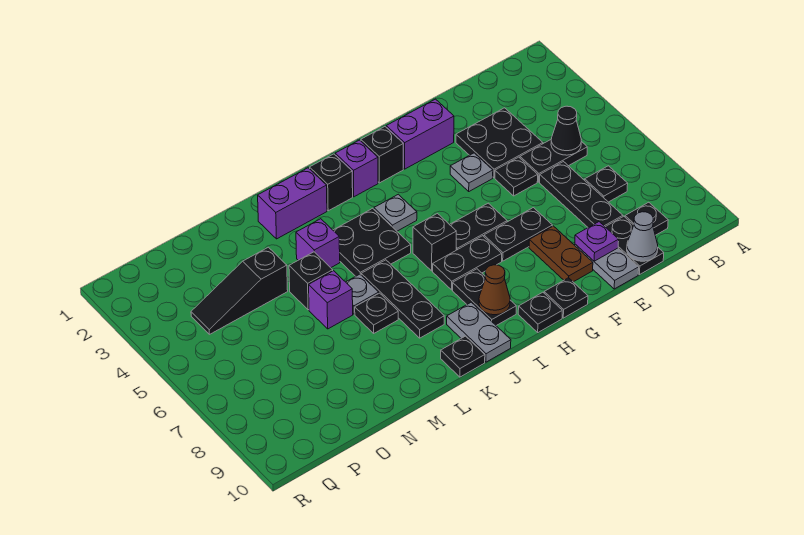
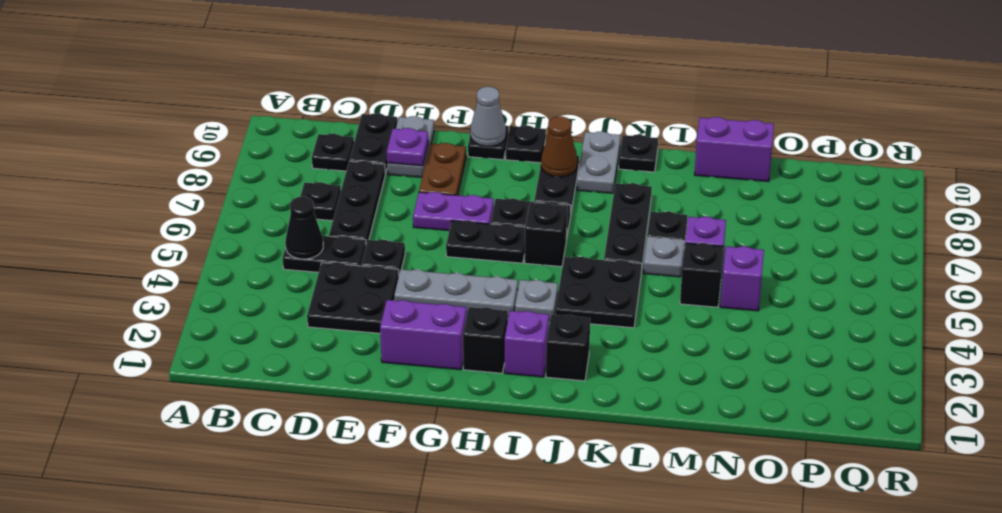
grey 1x1 cone [627,212,658,261] -> grey 1x1 cone moved to [470,87,506,146]
grey 1x1 plate [450,153,493,191] -> grey 1x3 plate [394,269,518,317]
black 1x2 plate [484,208,552,261] -> purple 1x2 plate [413,192,494,231]
purple 1x2 brick [258,168,327,239] -> purple 1x2 brick moved to [695,117,774,182]
purple 1x1 brick [296,219,340,268] -> purple 1x1 brick moved to [720,246,764,311]
black 1x3 slope [191,247,288,334] -> none

